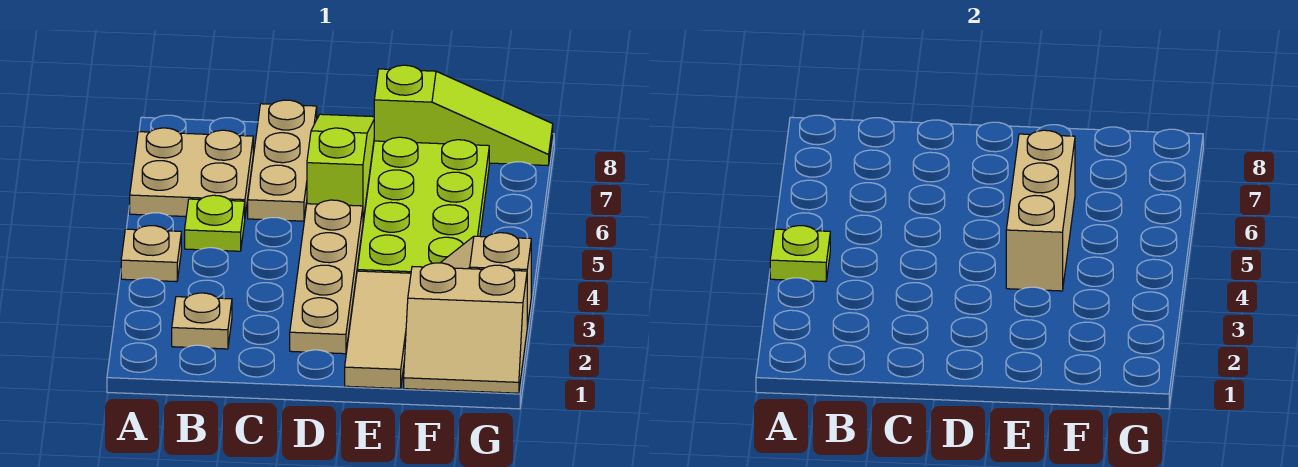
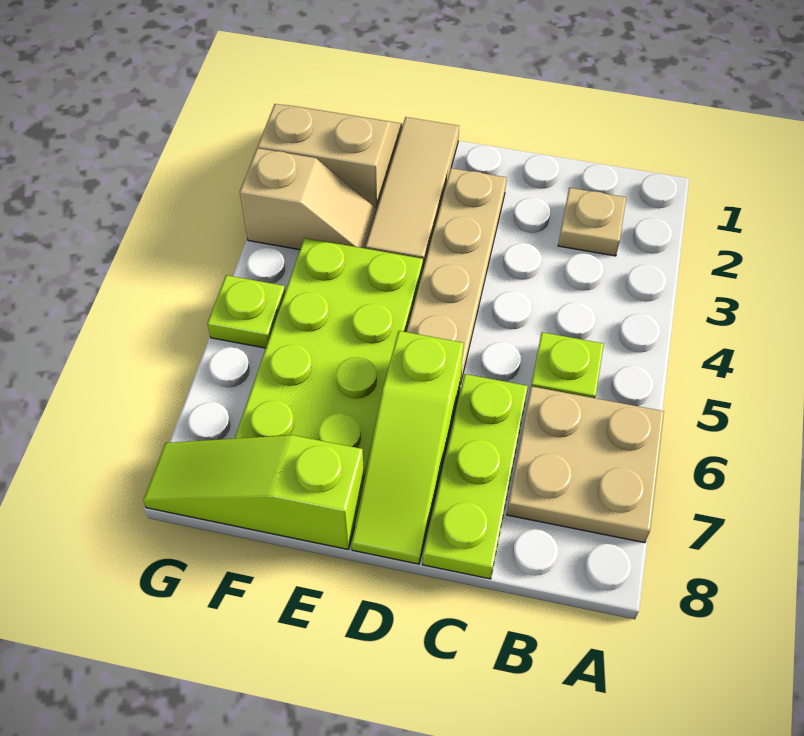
tan 1x1 plate [121,226,181,282] -> none
lime 1x1 plate [770,226,830,282] -> lime 1x1 plate moved to [207,275,285,348]
tan 1x3 plate [248,100,317,221] -> lime 1x3 plate [423,374,528,579]
tan 1x3 brick [1006,130,1075,291] -> none

